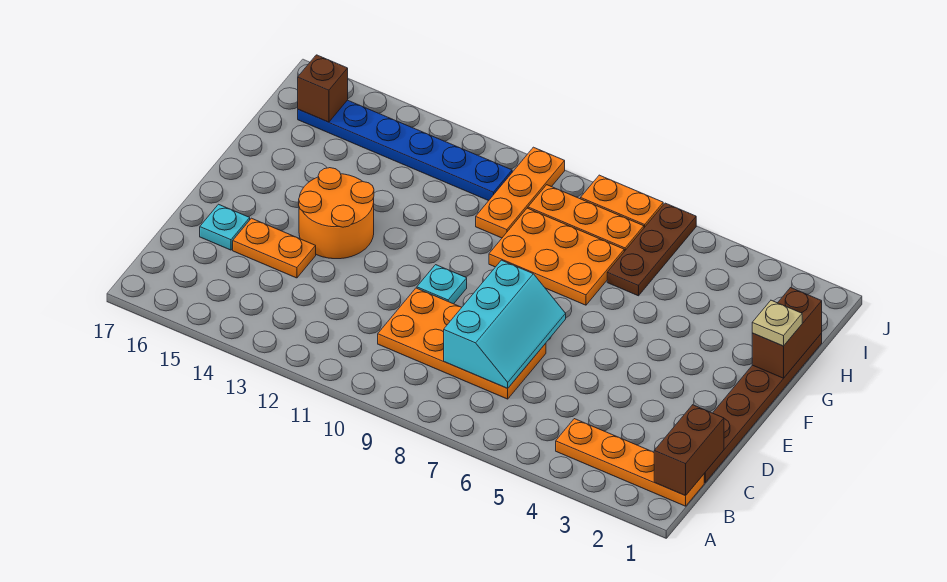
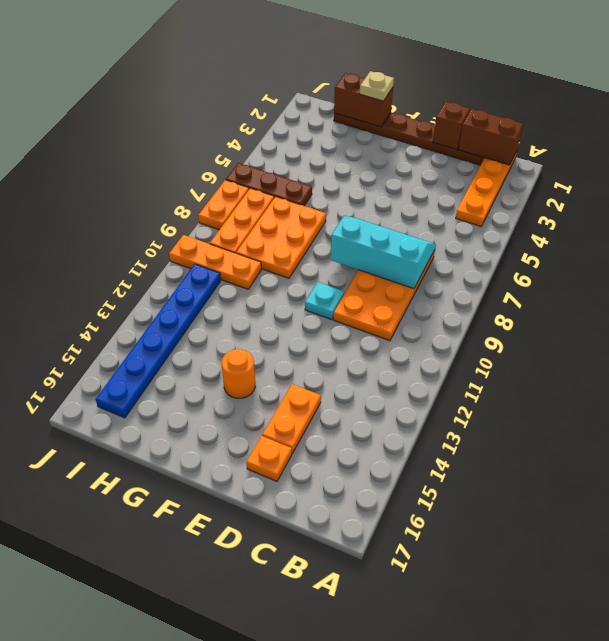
cyan 1x1 plate [200,204,250,250] -> orange 1x1 plate [246,436,292,481]
orange 2x2 round brick [299,168,374,259] -> orange 1x1 round brick [222,349,255,398]
brown 1x1 brick [298,55,348,122] -> brown 1x1 brick moved to [433,102,470,149]

